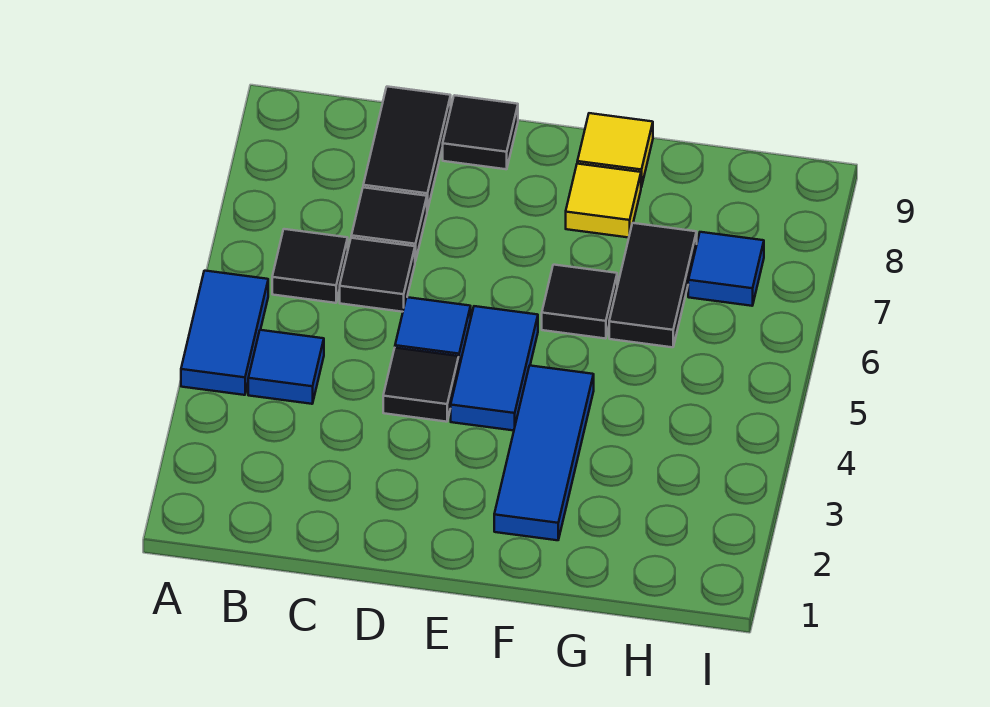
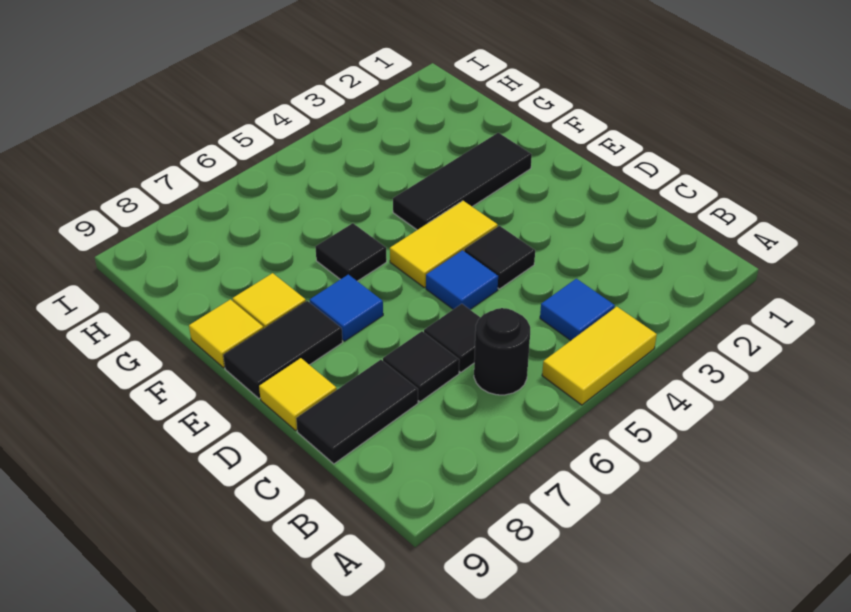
blue 1x2 tile [181,271,268,395] -> yellow 1x2 tile [542,307,657,405]
black 1x1 tile [272,229,348,303] -> black 1x1 round brick [474,308,530,395]
black 1x1 tile [443,95,518,169] -> yellow 1x1 tile [259,358,337,430]
blue 1x2 tile [451,306,538,431] -> yellow 1x2 tile [390,201,498,288]
blue 1x3 tile [494,366,594,540] -> black 1x3 tile [393,133,532,230]
black 1x2 tile [609,223,697,347] -> black 1x2 tile moved to [223,301,343,399]
blue 1x1 tile [688,232,764,306] -> blue 1x1 tile moved to [310,274,383,341]

